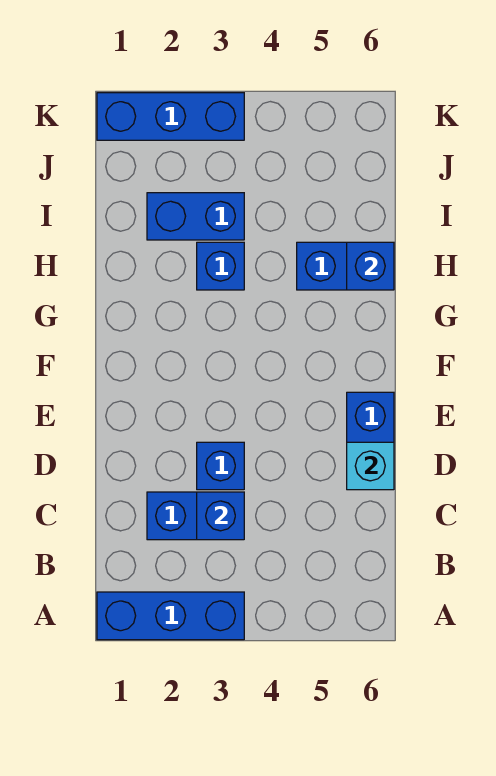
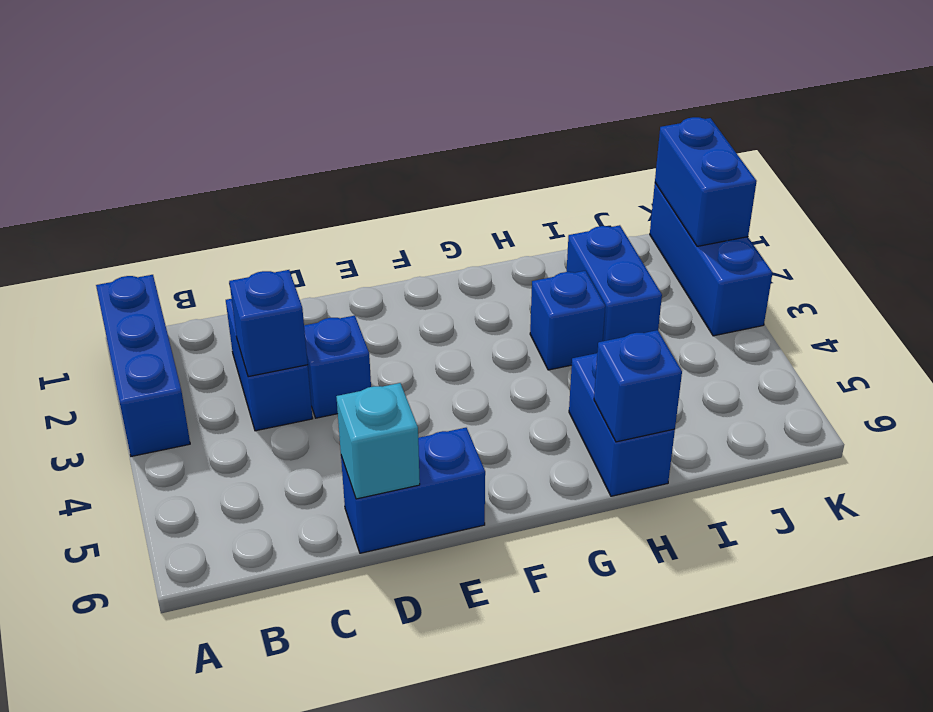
none -> blue 1x2 brick [655,117,757,246]

